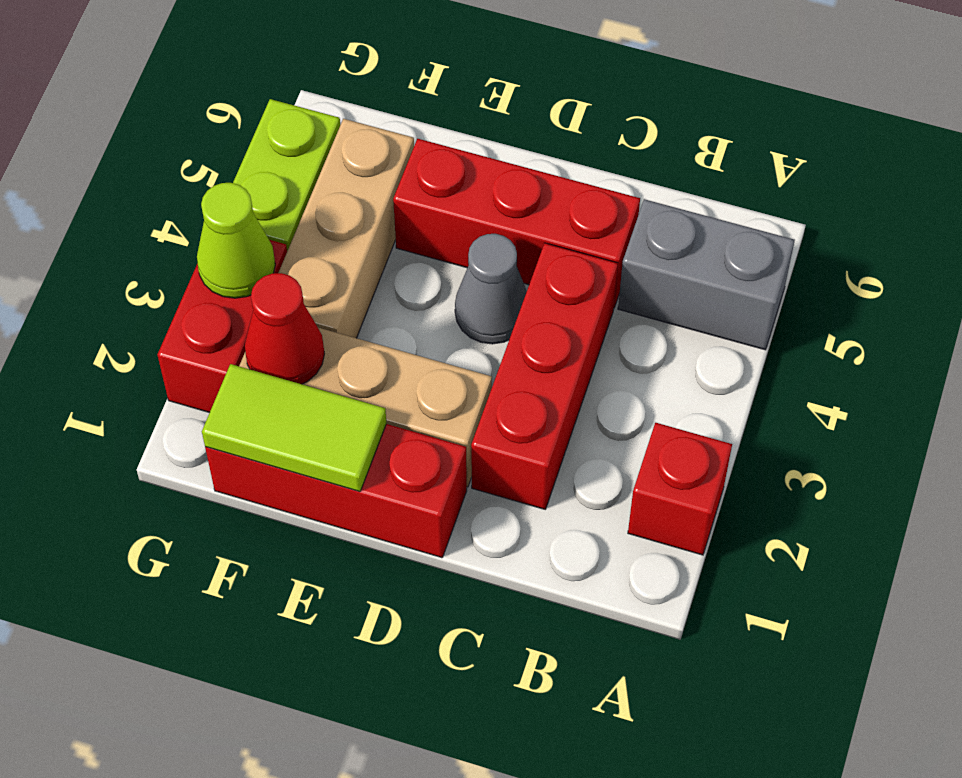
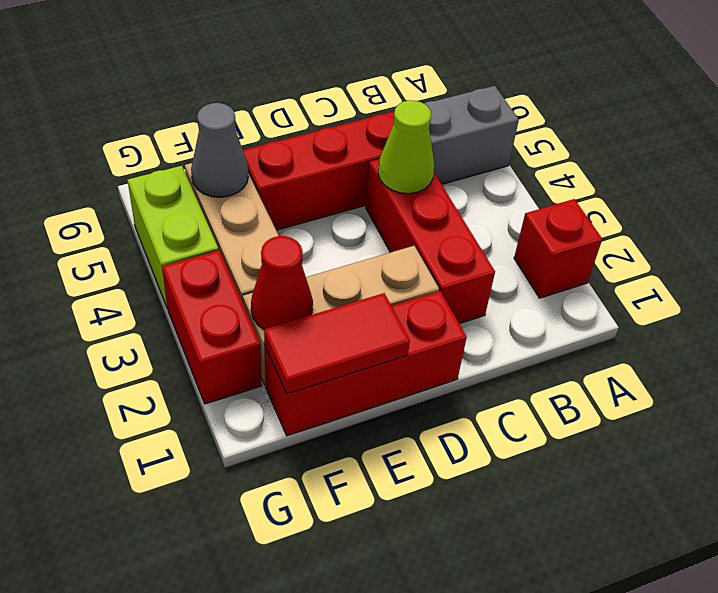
grey 1x1 cone [455,234,527,344] -> grey 1x1 cone moved to [191,103,248,197]
lime 1x2 tile [202,364,387,492] -> red 1x2 tile [264,293,410,394]
lime 1x1 cone [197,183,275,298] -> lime 1x1 cone moved to [378,100,434,194]

